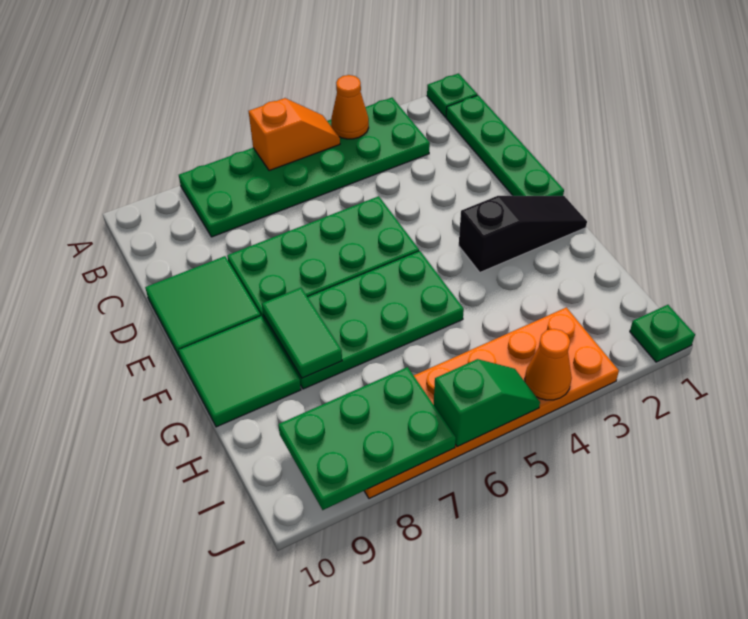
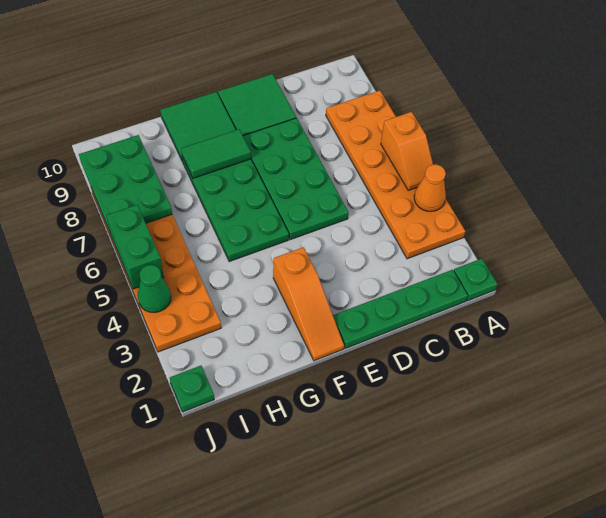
green 2x6 plate [179,98,430,237] -> orange 2x6 plate [326,91,465,259]
black 1x3 slope [459,196,587,272] -> orange 1x3 slope [273,247,344,361]
orange 1x1 cone [525,329,572,400] -> green 1x1 cone [138,265,171,312]
green 1x2 slope [434,359,540,447] -> green 1x2 brick [107,205,164,289]

